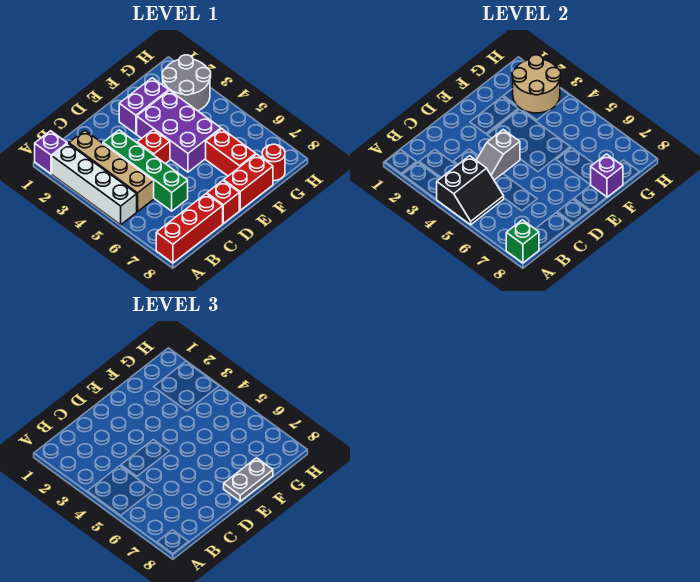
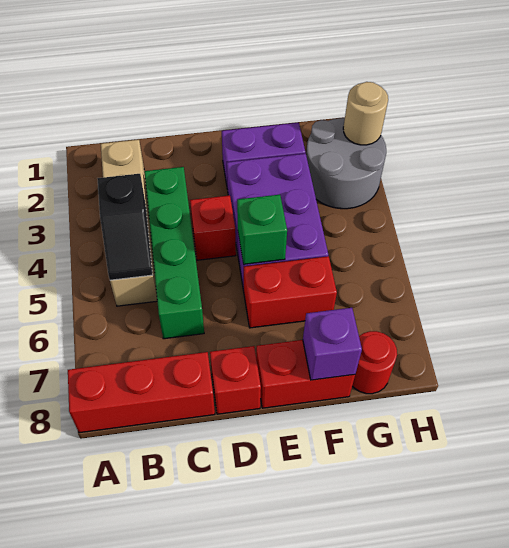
purple 1x1 brick [35,131,67,174] -> none
white 1x4 brick [52,144,137,225] -> none
black 2x2 slope [436,156,504,225] -> black 1x2 slope [97,174,152,280]
green 1x1 brick [506,220,539,263] -> green 1x1 brick moved to [237,195,287,264]
grey 1x2 slope [476,130,520,180] -> none
grey 1x2 plate [224,458,273,501] -> none
red 1x2 brick [206,129,256,176] -> red 1x2 brick turned to [243,256,337,328]
tan 2x2 round brick [512,55,561,113] -> tan 1x1 round brick [343,82,388,145]

